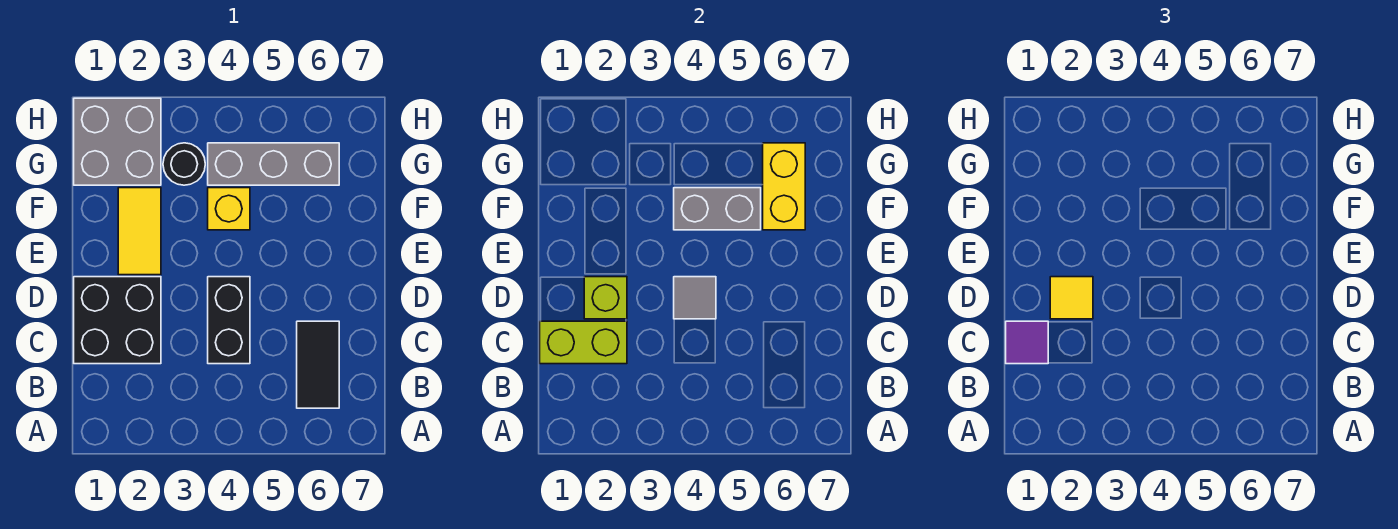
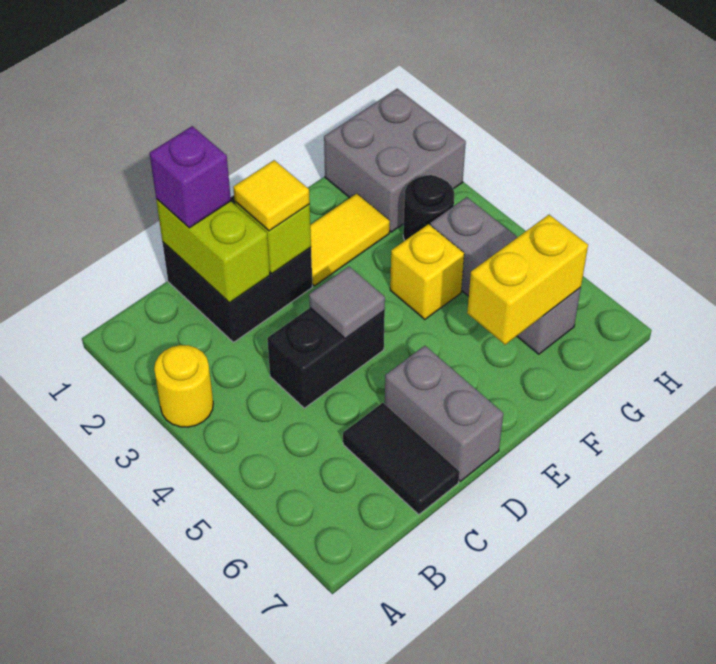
none -> yellow 1x1 round brick [154,345,213,427]
black 1x2 tile [297,321,339,408] -> black 1x2 tile turned to [343,403,459,515]
purple 1x1 tile [1006,321,1048,364] -> purple 1x1 brick [150,126,231,228]
grey 1x2 brick [674,188,761,230] -> grey 1x2 brick moved to [385,346,503,481]

